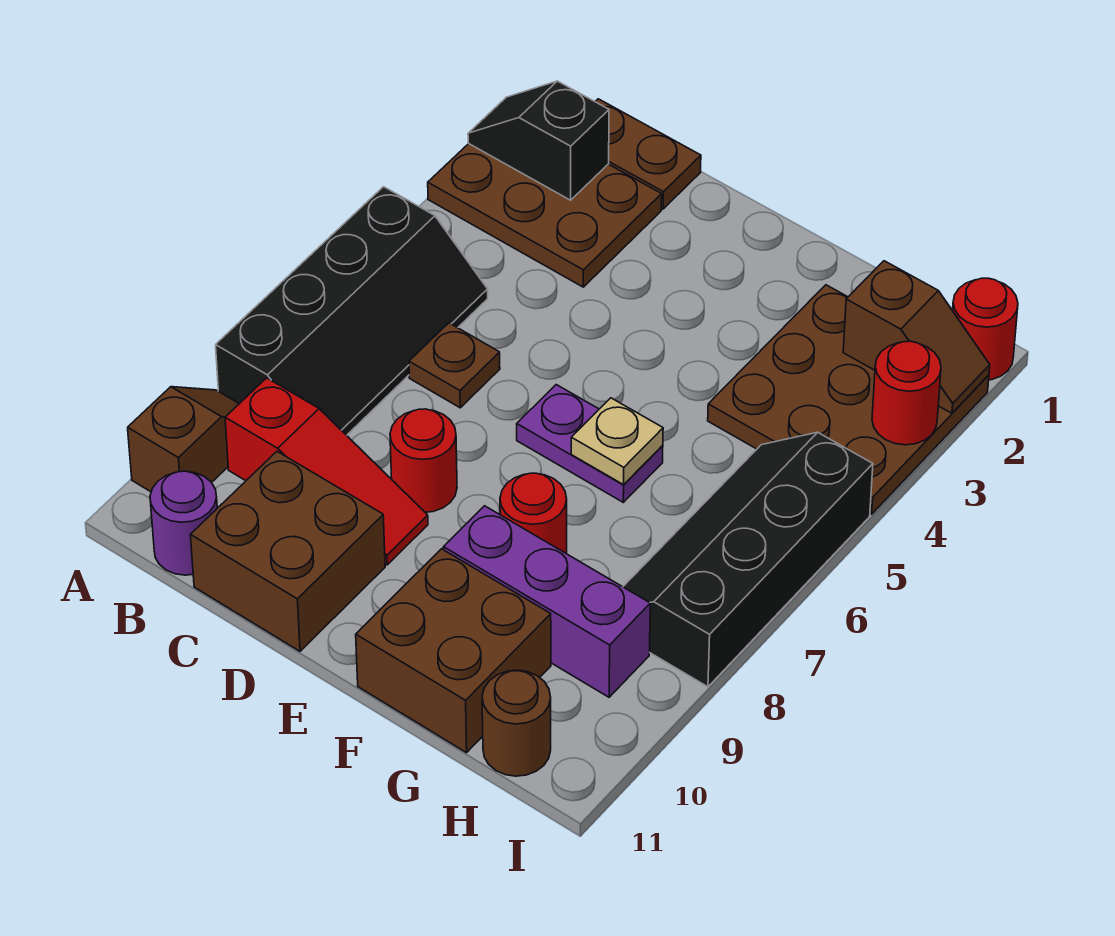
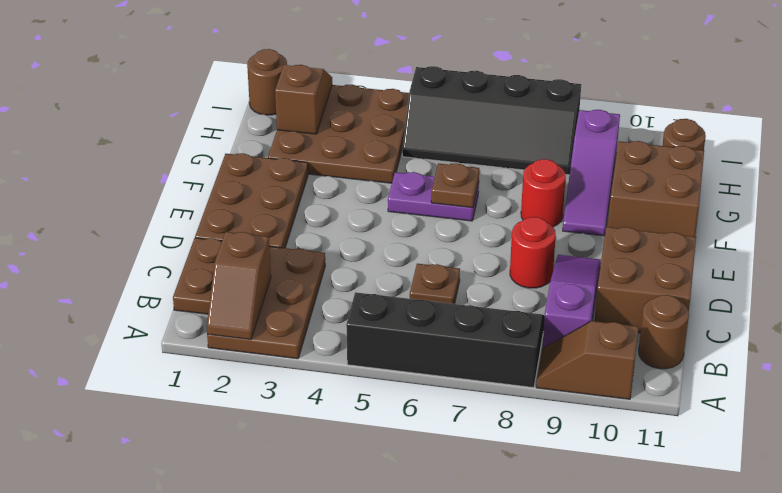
black 1x2 slope [468,81,609,200] -> brown 1x2 slope [207,232,271,340]
red 1x3 slope [225,378,428,565] -> purple 1x3 slope [542,255,601,348]
purple 1x1 round brick [150,471,217,575] -> brown 1x1 round brick [638,295,689,369]
none -> brown 2x3 plate [195,153,308,248]
purple 1x2 plate [517,385,663,502] -> purple 1x2 plate turned to [388,172,479,221]
tan 1x1 plate [571,398,663,485] -> brown 1x1 plate [431,163,479,208]
purple 1x3 brick [443,506,650,697] -> purple 1x3 slope [563,110,620,236]
red 1x1 round brick [953,278,1018,380] -> brown 1x1 round brick [247,49,287,115]
red 1x1 round brick [872,341,941,445] -> none

